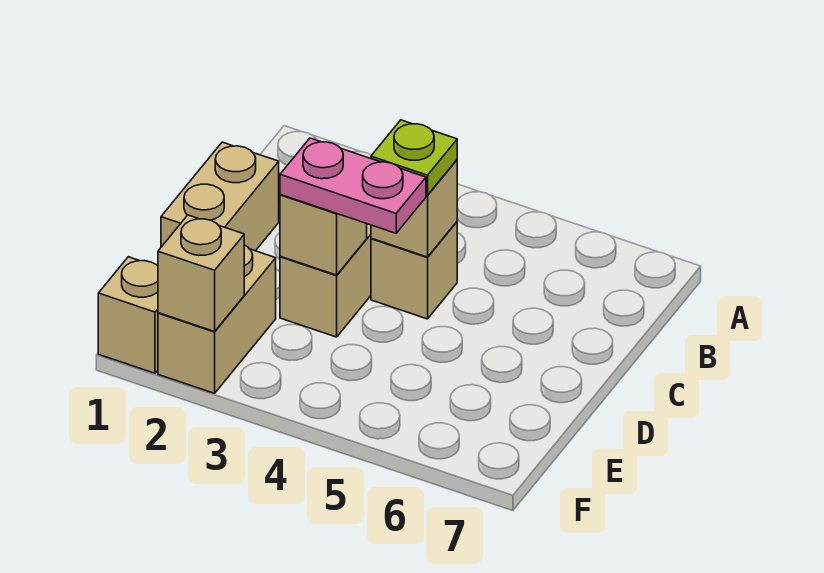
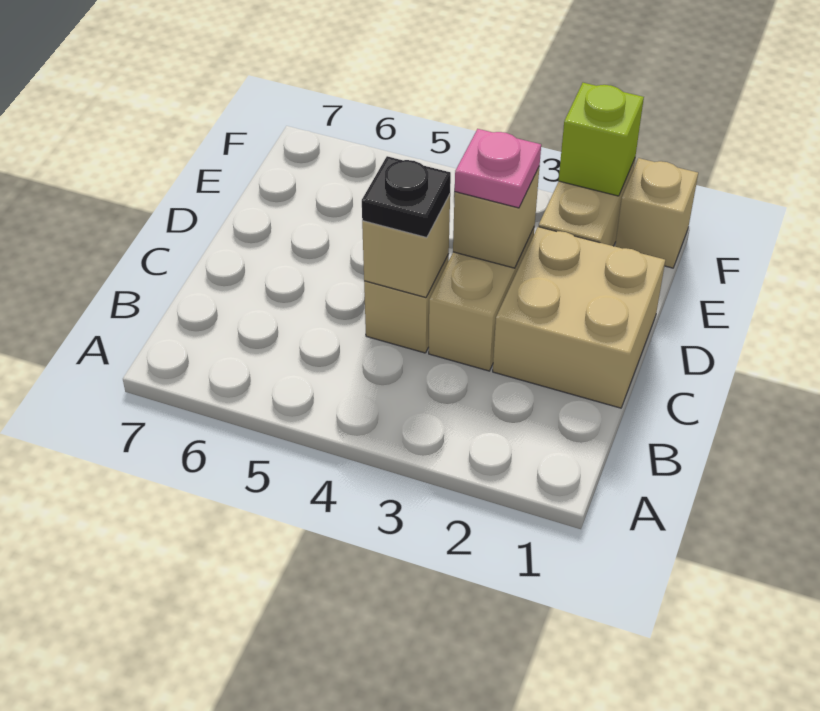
tan 1x2 brick [161,142,279,251] -> tan 2x2 brick [493,227,665,408]
lime 1x1 plate [371,120,457,195] -> black 1x1 plate [362,156,451,238]
pink 1x2 plate [280,138,426,233] -> pink 1x1 plate [455,129,541,208]
tan 1x1 brick [158,215,244,332] -> lime 1x1 brick [559,83,644,196]

